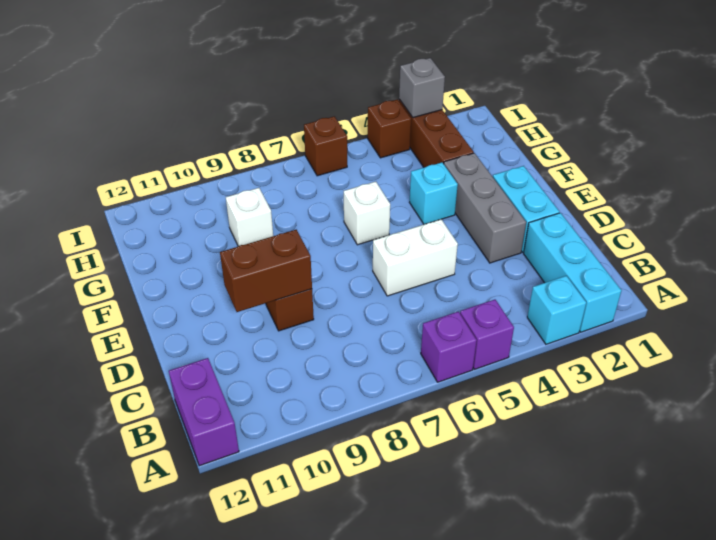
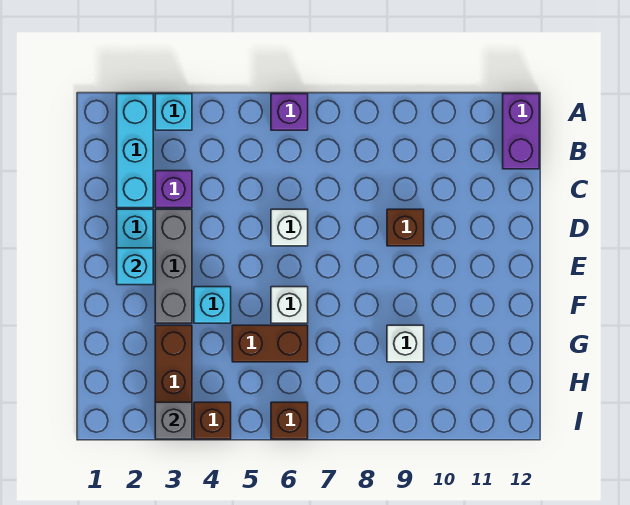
purple 1x1 brick [460,300,514,369] -> purple 1x1 brick moved to [155,171,192,208]
white 1x2 brick [373,219,458,296] -> white 1x1 brick [271,209,308,246]
brown 1x2 brick [220,230,312,312] -> brown 1x2 brick moved to [232,325,308,362]
none -> cyan 1x1 brick [117,248,153,285]

